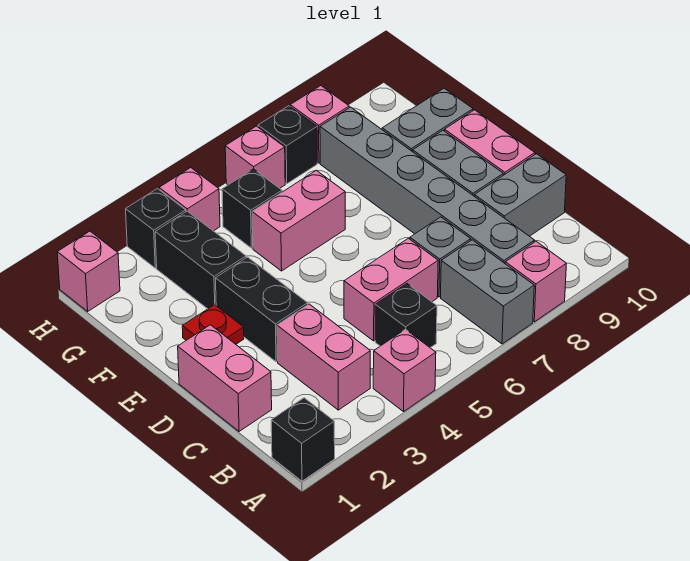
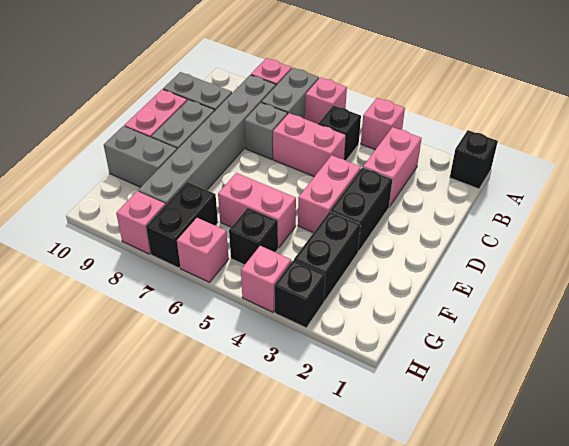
pink 1x2 brick [178,325,272,431] -> pink 1x2 brick moved to [298,155,361,233]
red 1x1 plate [182,305,244,344] -> none
pink 1x1 brick [57,231,120,311] -> pink 1x1 brick moved to [305,78,347,124]
black 1x1 brick [258,106,317,184] -> black 1x2 brick [146,182,218,268]

